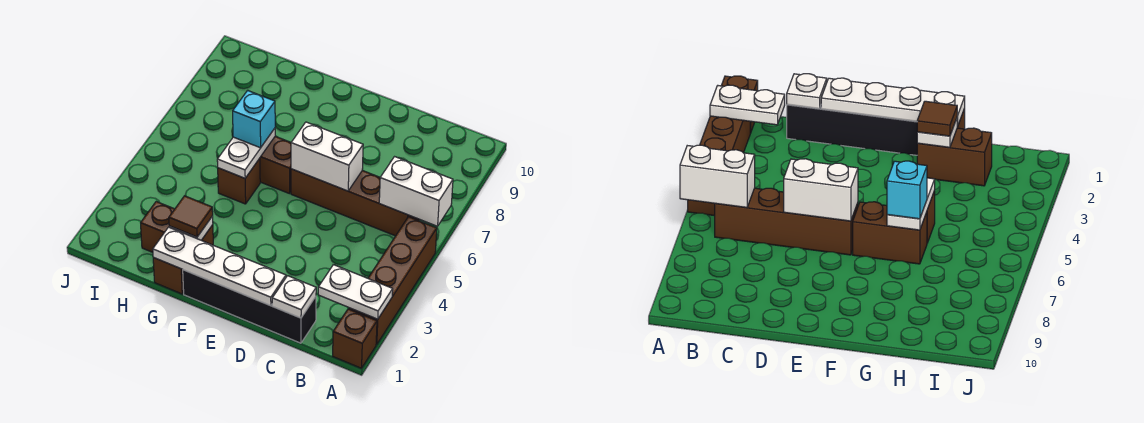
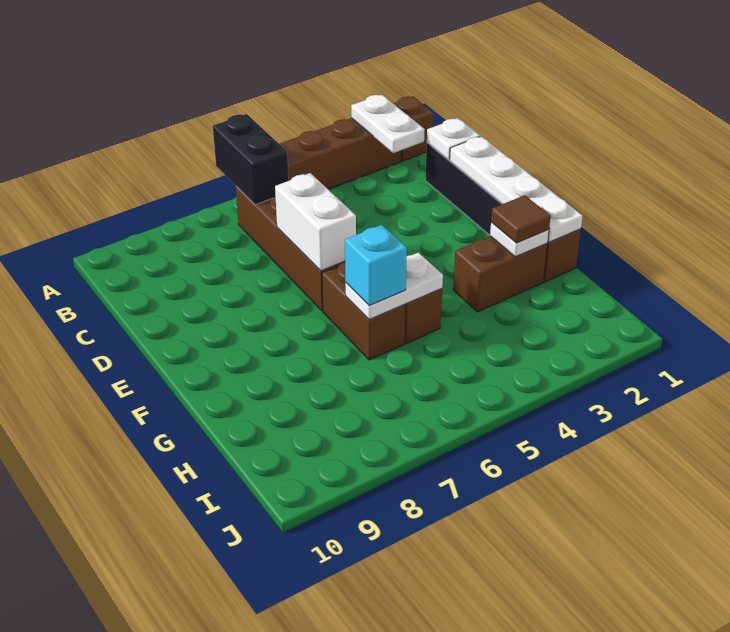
white 1x2 brick [379,157,453,226] -> black 1x2 brick [213,114,289,205]
brown 1x2 brick [141,202,213,252] -> brown 1x2 brick turned to [453,236,547,312]

